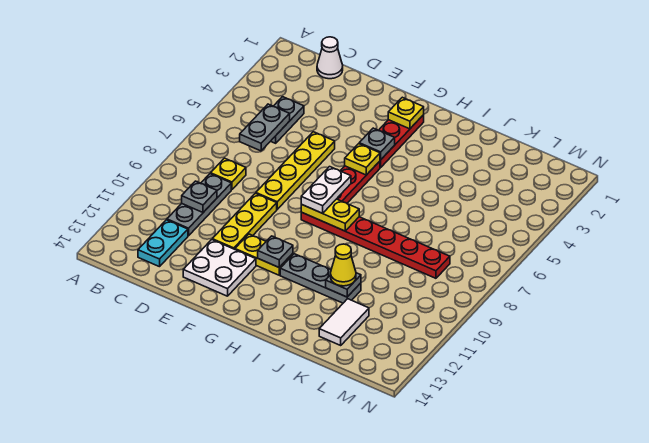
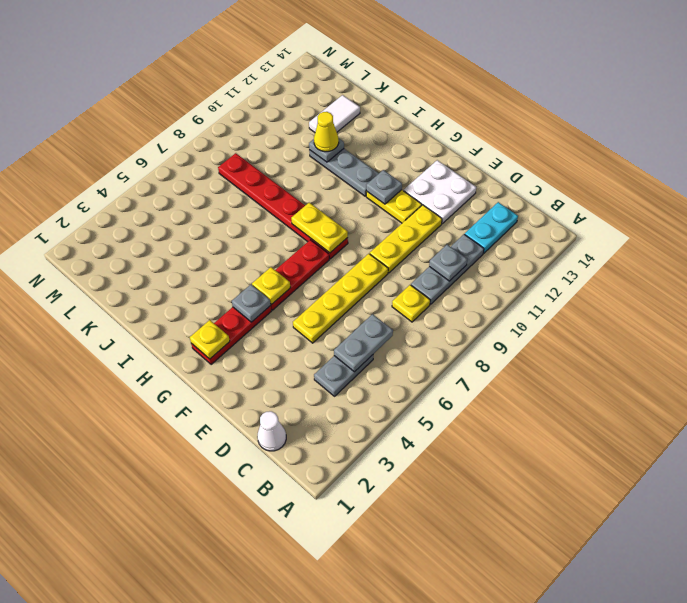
white 1x2 plate [301,167,351,213] -> none

